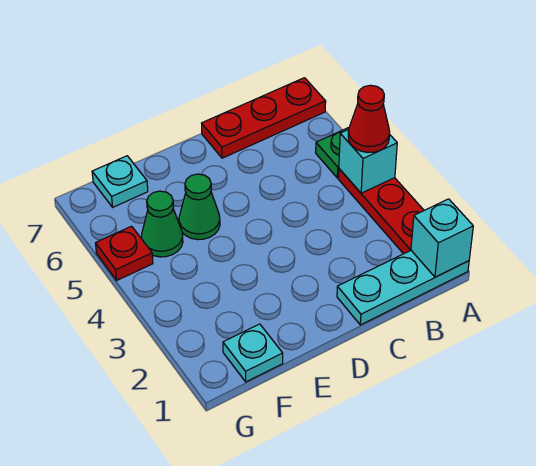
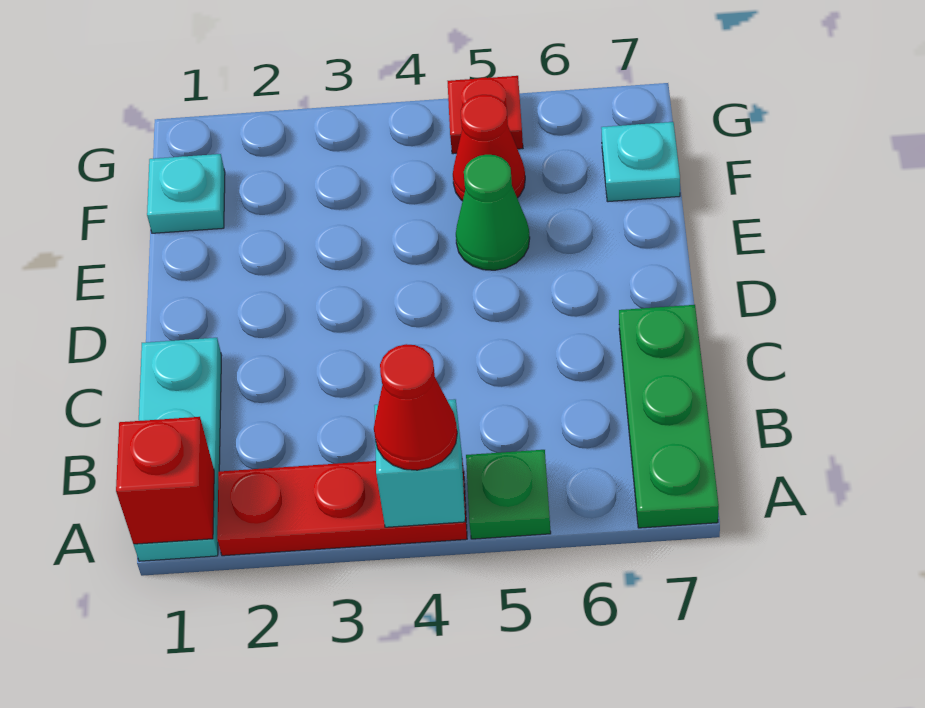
cyan 1x1 brick [411,199,473,277] -> red 1x1 brick [116,417,214,544]
red 1x3 plate [201,78,326,158] -> green 1x3 plate [619,305,719,528]
green 1x1 cone [142,191,183,257] -> red 1x1 cone [453,95,525,201]

